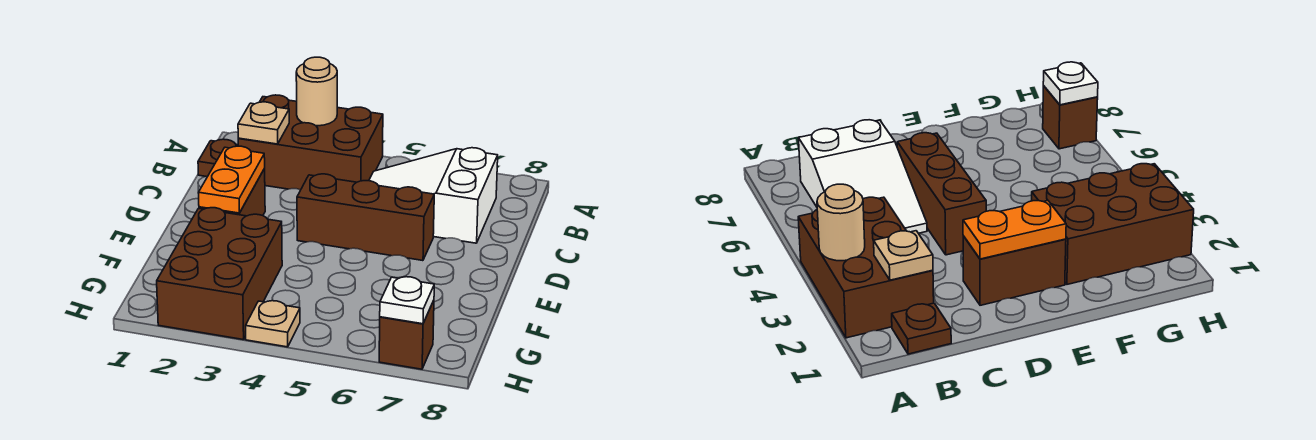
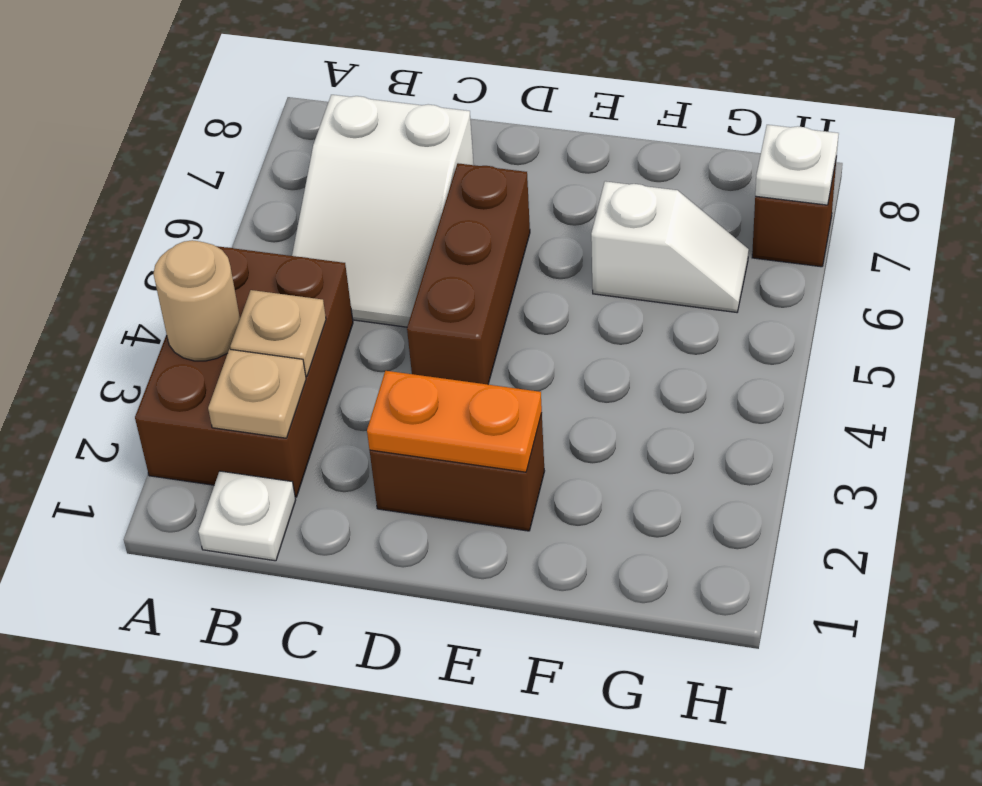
brown 1x1 plate [198,139,238,176] -> white 1x1 plate [198,471,296,561]
brown 2x3 brick [157,208,282,340] -> none
none -> white 1x2 slope [591,181,749,312]
tan 1x1 plate [246,301,300,347] -> tan 1x1 plate moved to [230,290,326,376]

